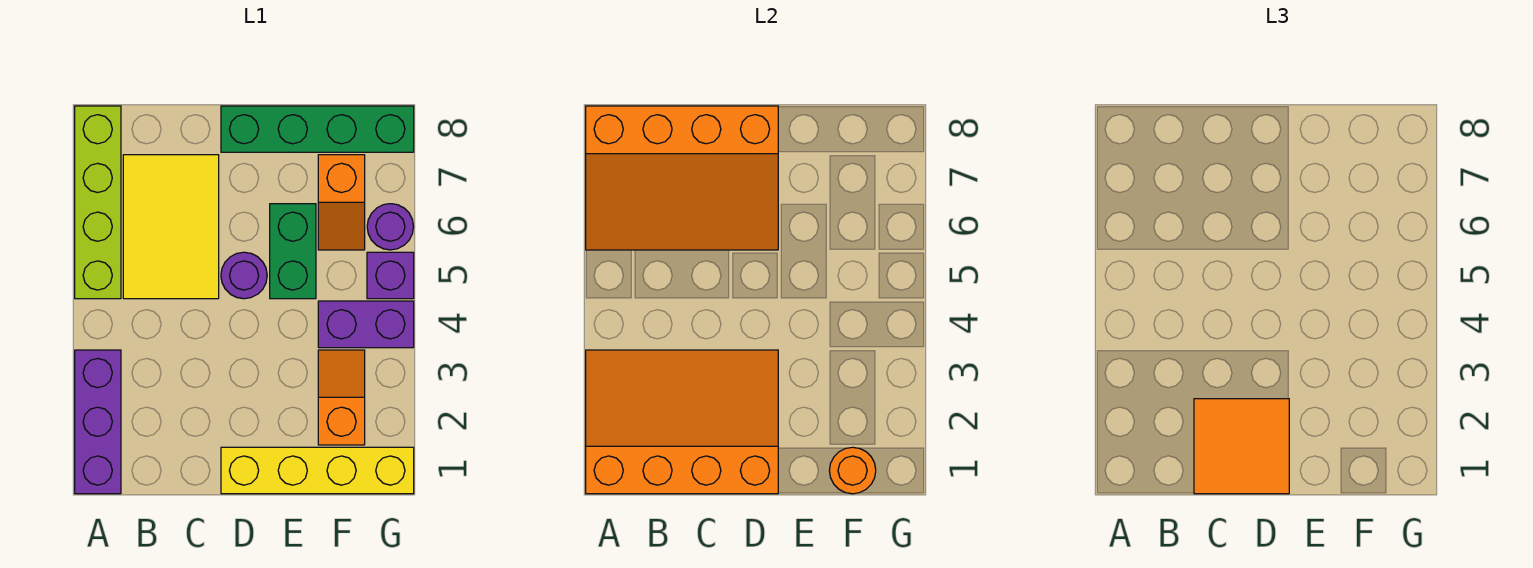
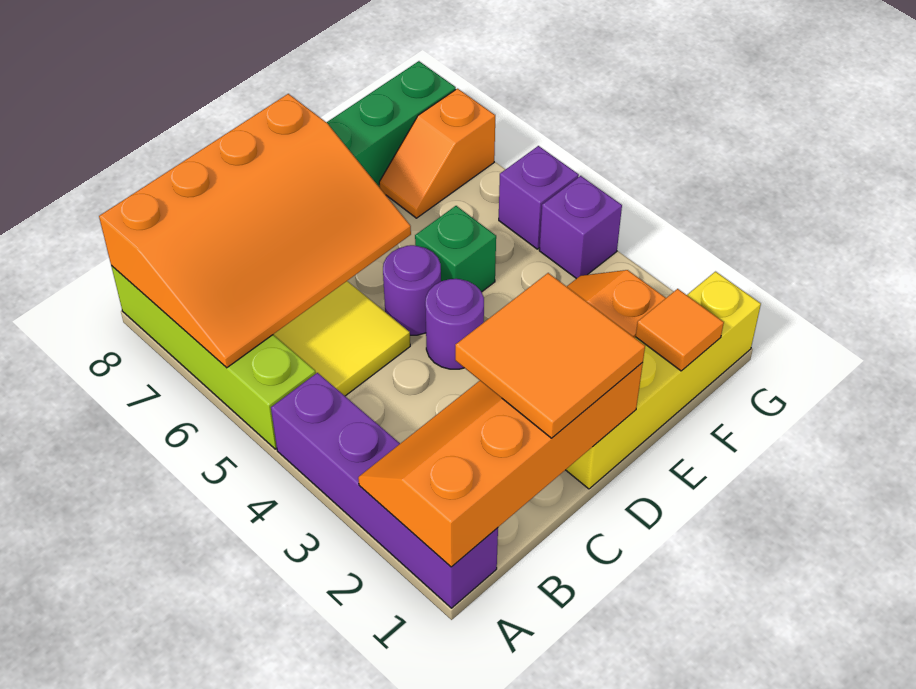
purple 1x3 brick [75,350,121,494] -> purple 1x4 brick [271,373,498,608]
orange 3x4 slope [586,350,778,494] -> orange 2x4 slope [358,362,643,567]
green 1x2 brick [270,204,316,299] -> green 1x1 brick [415,206,496,292]
orange 1x1 round brick [829,447,876,494] -> orange 1x1 tile [636,289,724,371]
purple 1x2 brick [318,301,414,348] -> purple 1x1 brick [539,176,622,279]
orange 1x2 slope [318,155,365,250] -> orange 1x2 slope turned to [379,89,495,218]
purple 1x1 round brick [367,204,414,250] -> purple 1x1 round brick moved to [425,279,484,369]

